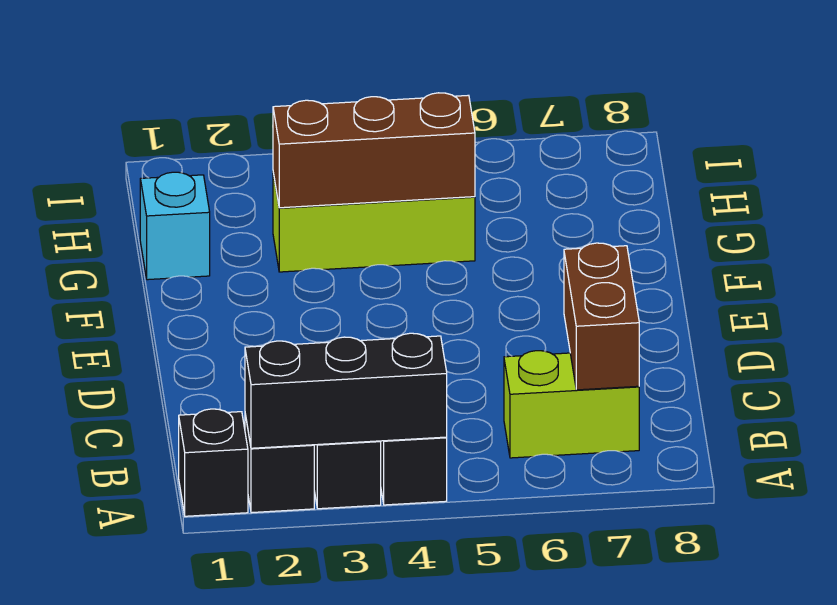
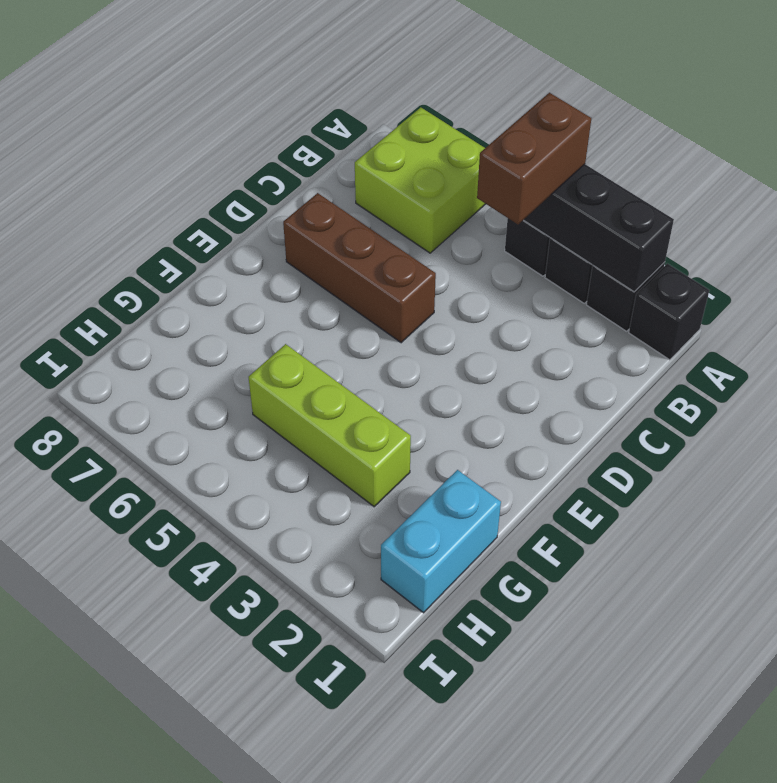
lime 1x2 brick [504,351,639,458] -> lime 2x2 brick [355,107,485,253]
brown 1x2 brick [564,243,639,390] -> brown 1x2 brick moved to [477,93,591,224]
cyan 1x1 brick [140,172,210,280] -> cyan 1x2 brick [381,470,501,613]
brown 1x3 brick [273,93,475,208] -> brown 1x3 brick moved to [283,193,436,343]

